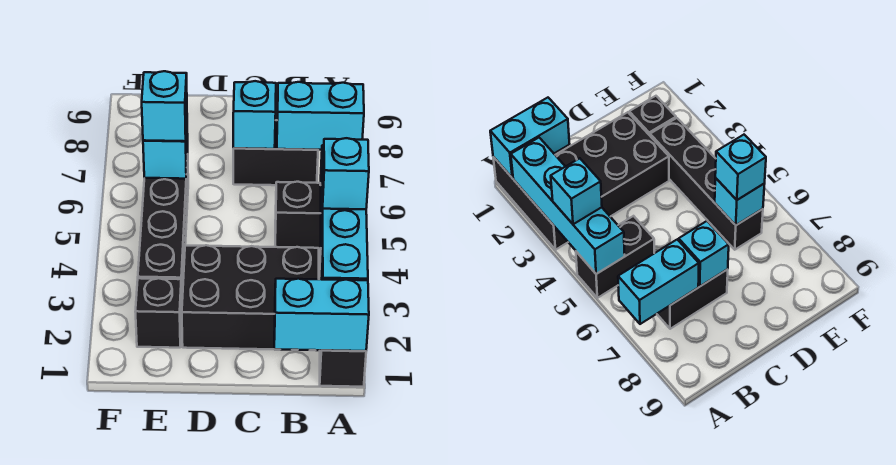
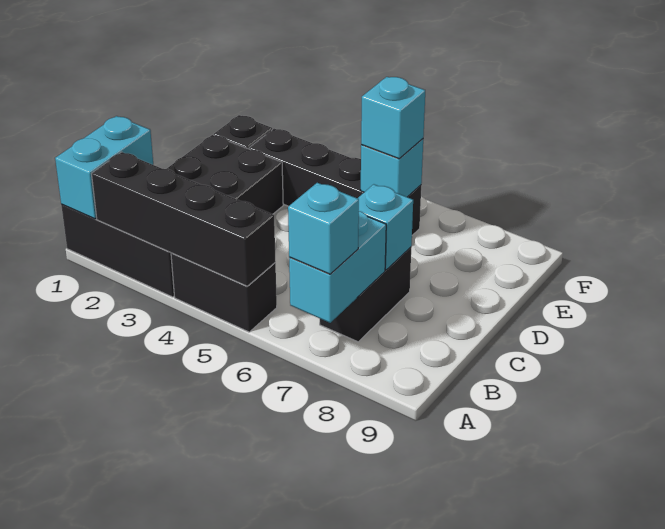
cyan 1x4 brick [320,145,368,280] -> black 1x4 brick [91,152,276,286]
cyan 1x1 brick [322,138,369,209] -> cyan 1x1 brick moved to [288,183,359,274]
black 1x2 brick [275,182,321,249] -> black 1x2 brick turned to [171,253,277,332]

